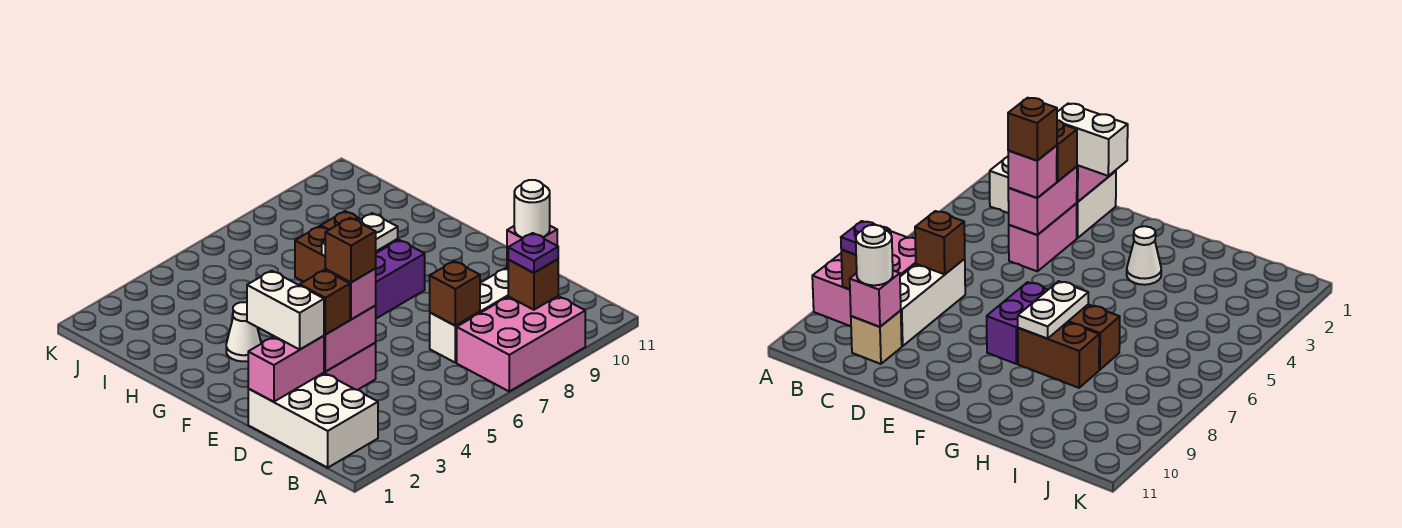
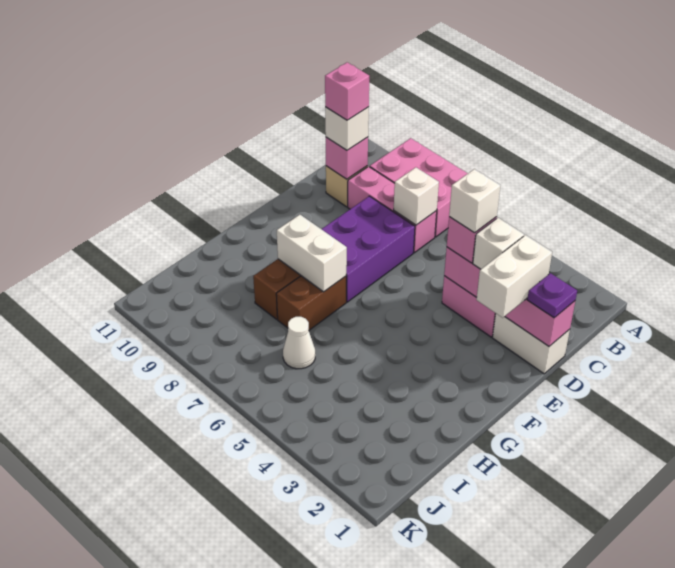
white 2x3 brick [248,373,378,468] -> white 1x2 brick [492,314,570,374]
brown 1x1 brick [508,259,558,310] -> none
purple 1x1 plate [508,233,558,273] -> purple 1x1 plate moved to [527,273,577,318]
white 1x3 brick [430,268,508,363] -> pink 1x3 brick [348,167,437,253]
brown 1x1 brick [430,261,480,326] -> white 1x1 brick [394,167,439,225]
white 1x1 round brick [514,180,550,238] -> white 1x1 brick [325,107,369,150]
none -> pink 1x1 brick [325,62,369,120]
brown 1x1 brick [300,270,350,335] -> white 1x1 brick [473,218,524,269]
brown 1x1 brick [325,218,376,282] -> white 1x1 brick [449,169,500,233]
purple 1x2 brick [376,240,425,318] -> purple 2x3 brick [322,196,415,302]
white 1x1 cone [226,302,261,361] -> white 1x1 cone moved to [283,317,315,369]
white 1x2 plate [322,213,398,256] -> white 1x2 brick [277,215,347,292]

